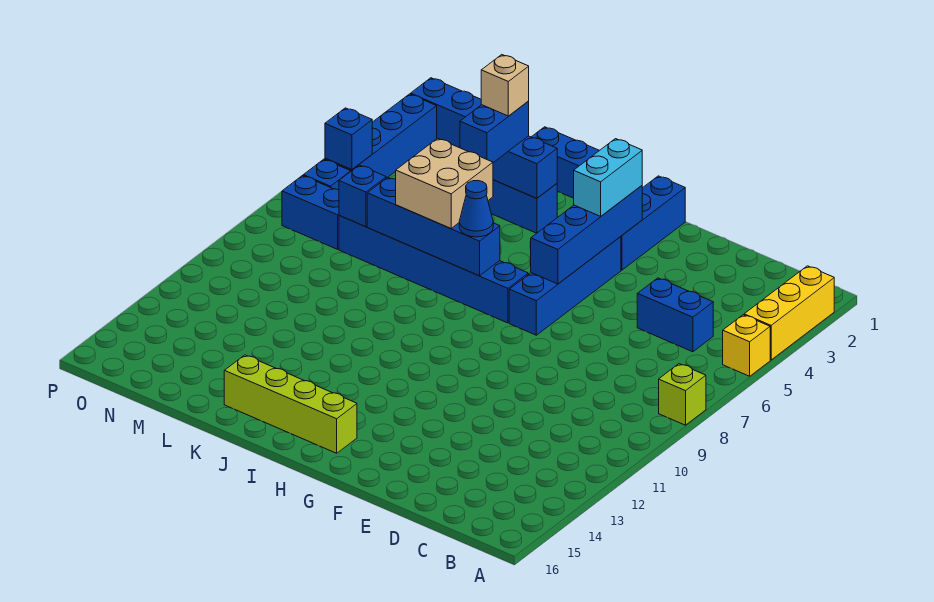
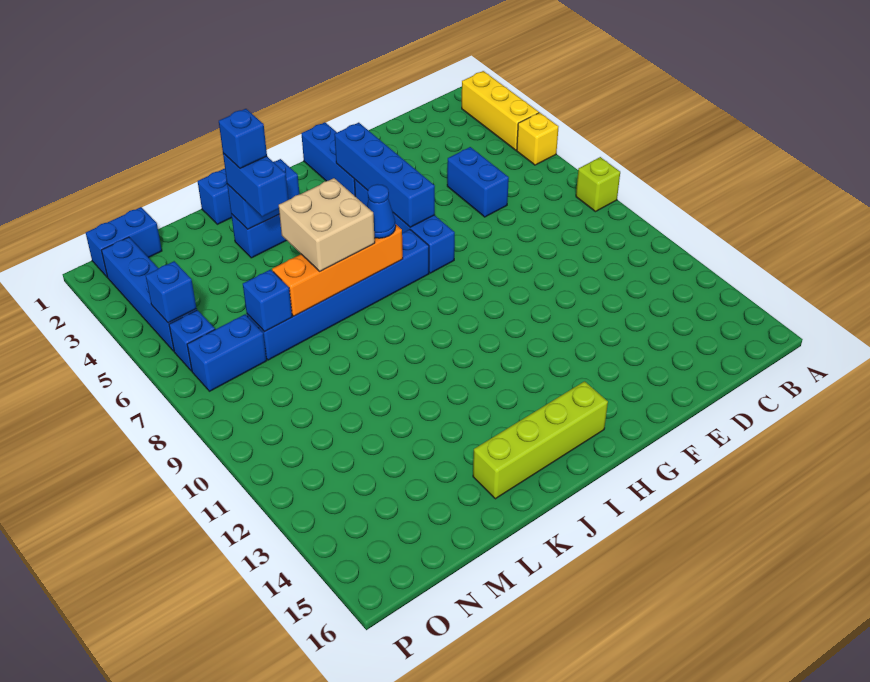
blue 1x2 brick [637,278,713,352] -> blue 1x2 brick turned to [447,147,509,217]
cyan 1x2 brick [574,139,642,216] -> none
blue 1x4 brick [367,177,500,276] -> orange 1x4 brick [272,225,403,316]
tan 1x1 brick [481,55,529,116] -> blue 1x1 brick [219,109,267,168]

